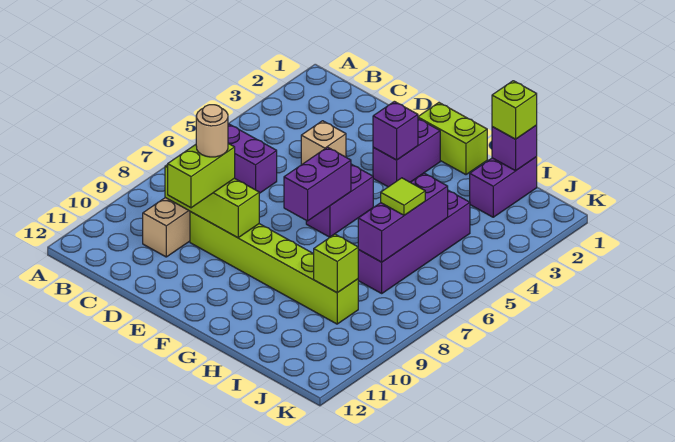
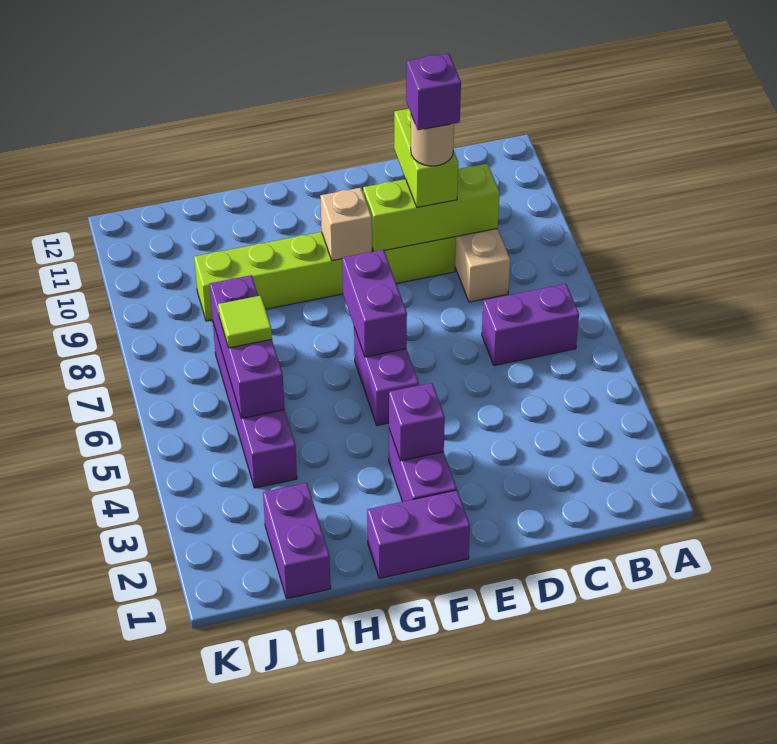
tan 1x1 brick [301,121,346,165] -> tan 1x1 brick moved to [320,188,372,261]
lime 1x2 brick [418,103,487,175] -> purple 1x2 brick [367,490,470,578]
purple 1x1 brick [492,125,537,171] -> purple 1x1 brick moved to [406,53,461,130]
lime 1x1 brick [492,81,537,139] -> none
lime 1x1 brick [314,234,358,293] -> none

